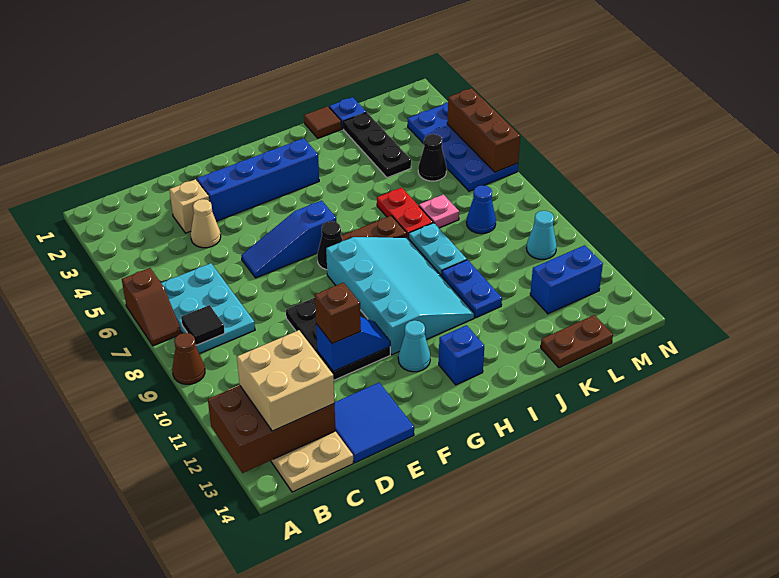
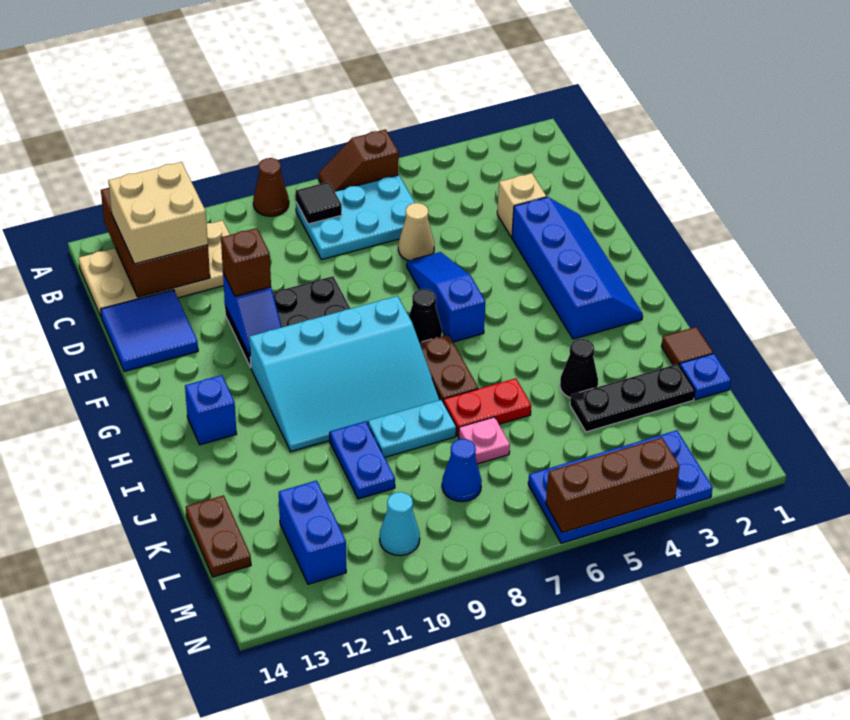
tan 1x1 cone [191,199,221,248] -> tan 1x1 cone moved to [398,203,434,261]
cyan 1x1 cone [398,320,430,372] -> none
blue 1x2 plate [442,260,502,317] -> blue 1x2 plate turned to [330,421,395,499]
black 1x1 cone [418,134,447,181] -> black 1x1 cone moved to [560,339,598,398]

